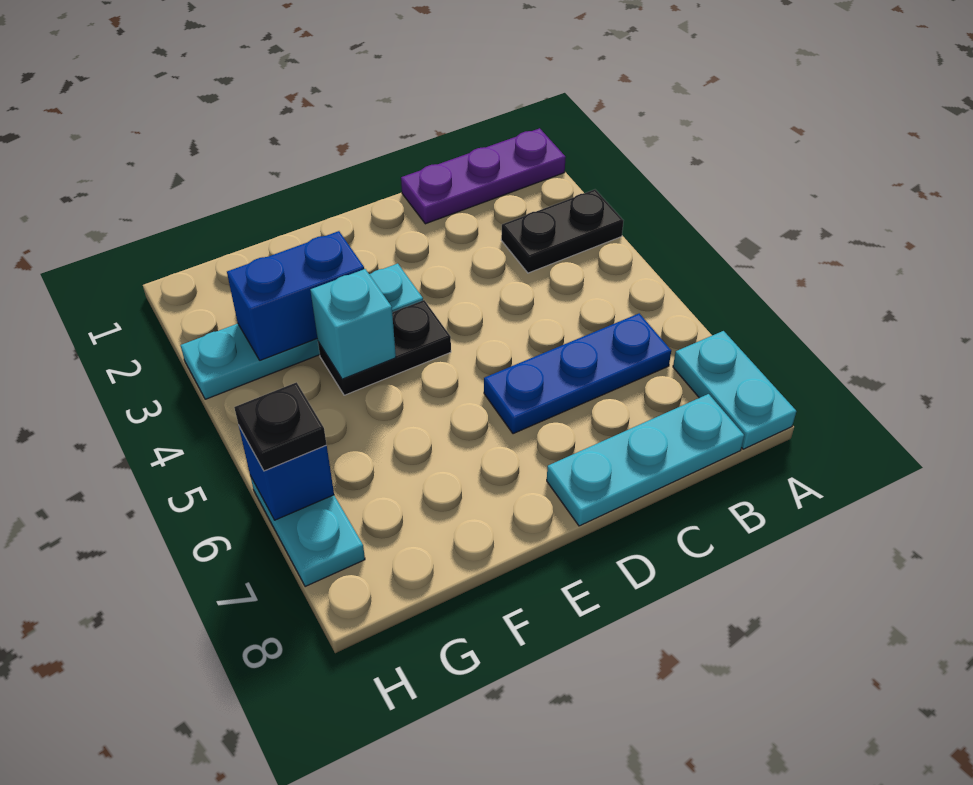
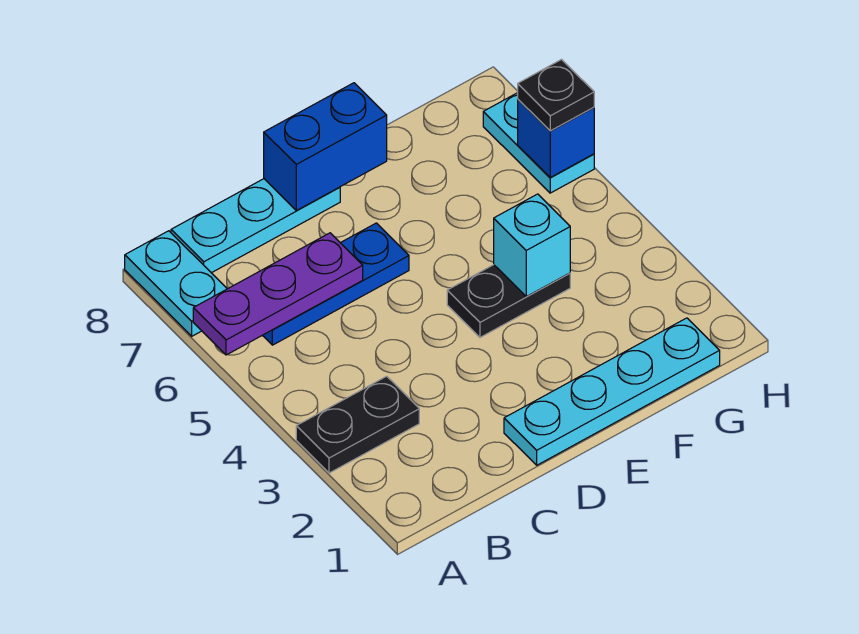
purple 1x3 plate [401,128,566,224] -> purple 1x3 plate moved to [193,233,363,355]
cyan 1x4 plate [180,264,423,399] -> cyan 1x4 plate moved to [504,318,720,465]
blue 1x2 brick [227,231,364,360] -> blue 1x2 brick moved to [264,83,387,211]

